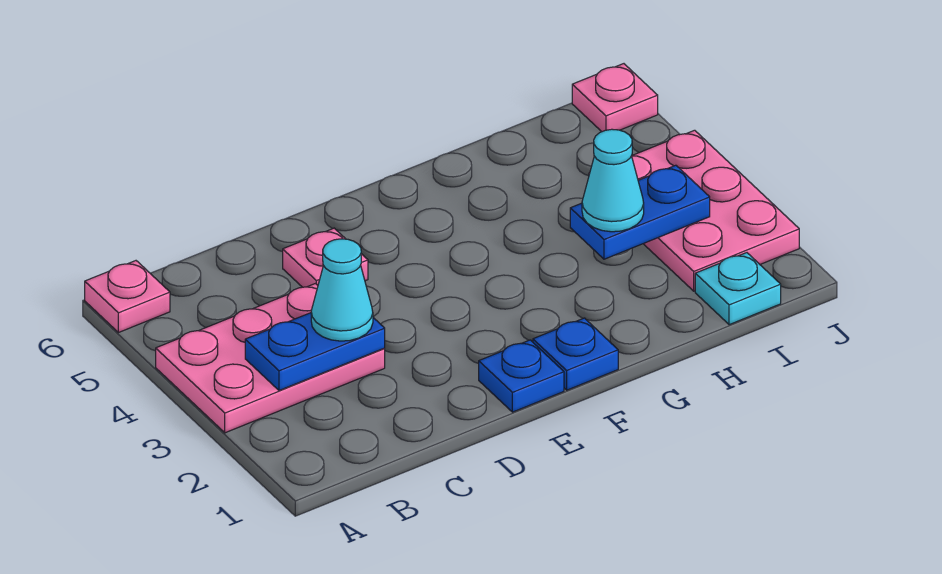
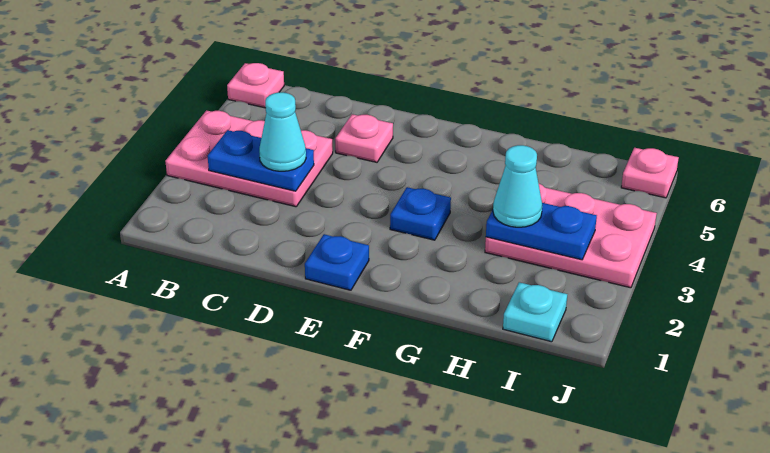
blue 1x1 plate [533,318,618,390] -> blue 1x1 plate moved to [390,187,451,240]
pink 2x3 plate [589,130,799,291] -> pink 2x3 plate turned to [485,184,657,288]

